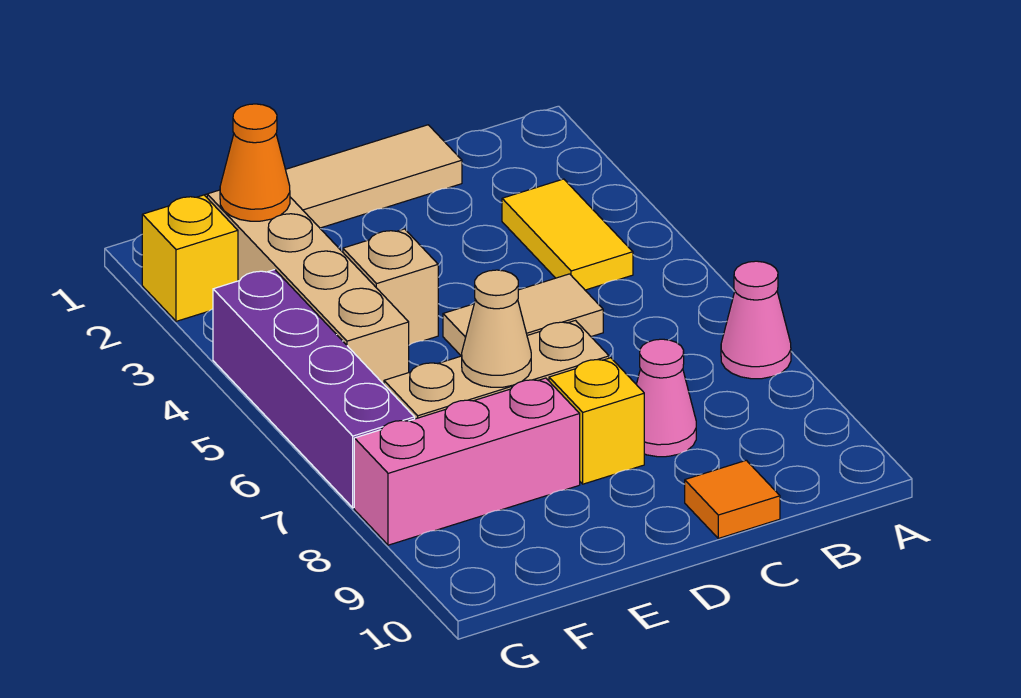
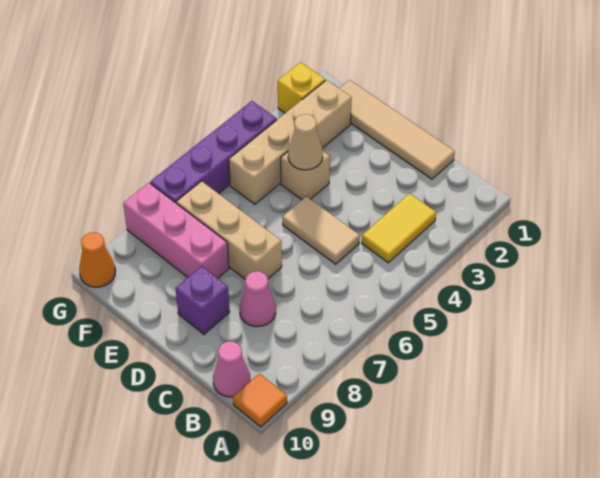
pink 1x1 cone [721,261,791,379] -> pink 1x1 cone moved to [213,341,250,397]
orange 1x1 tile [685,460,780,538] -> orange 1x1 tile moved to [233,373,287,427]
yellow 1x1 brick [549,358,644,484] -> none
none -> purple 1x1 brick [176,266,230,334]
tan 1x1 cone [462,270,531,387] -> tan 1x1 cone moved to [288,114,323,170]
orange 1x1 cone [220,104,290,221] -> orange 1x1 cone moved to [79,232,115,287]

